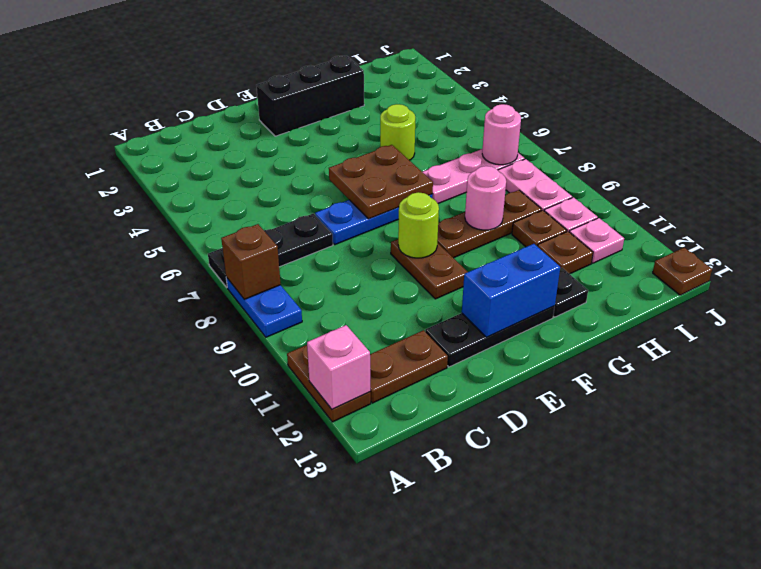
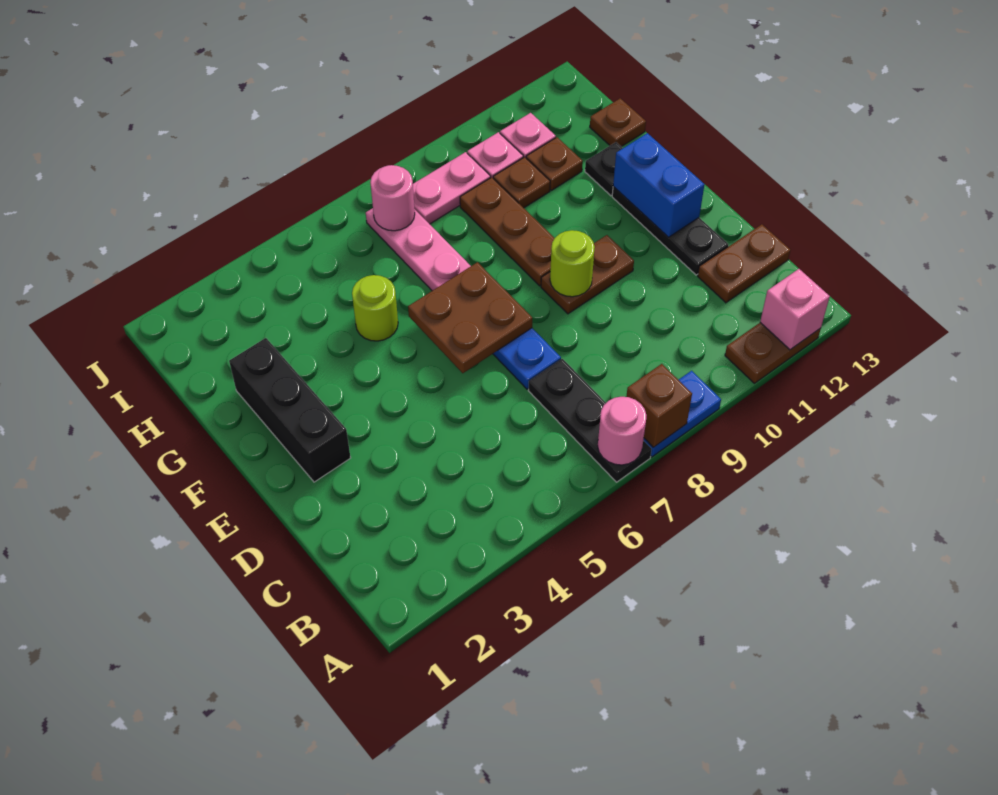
brown 1x2 plate [370,330,448,403] -> brown 1x2 plate turned to [698,224,790,303]
pink 1x1 round brick [465,166,506,230] -> pink 1x1 round brick moved to [598,397,646,465]
brown 1x1 plate [653,248,712,295] -> brown 1x1 plate moved to [590,98,646,147]

